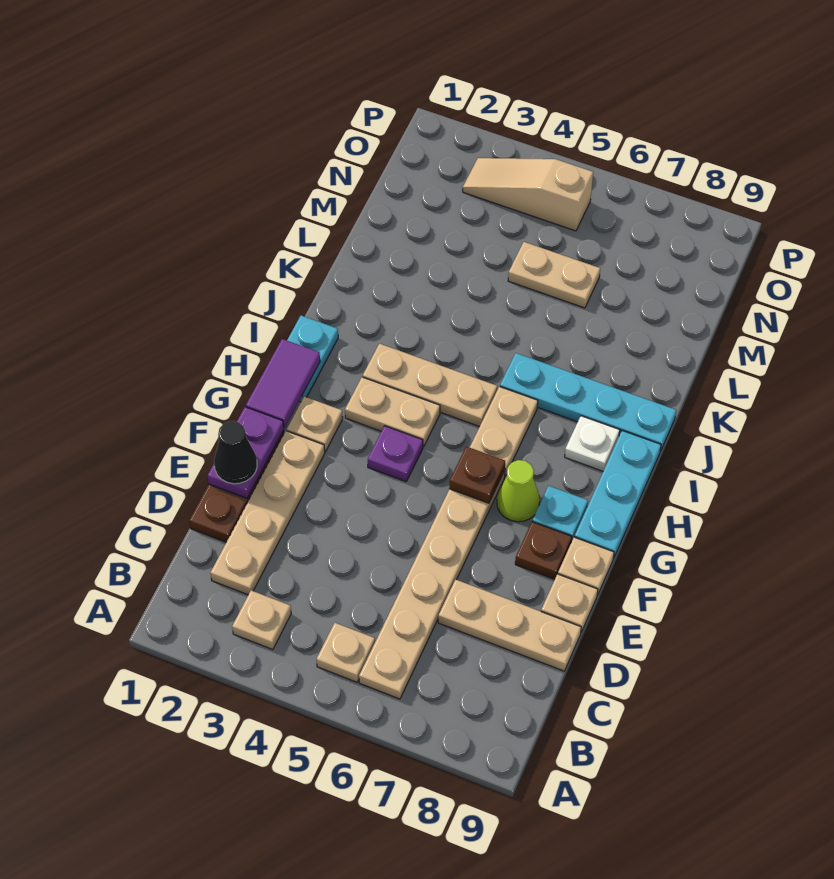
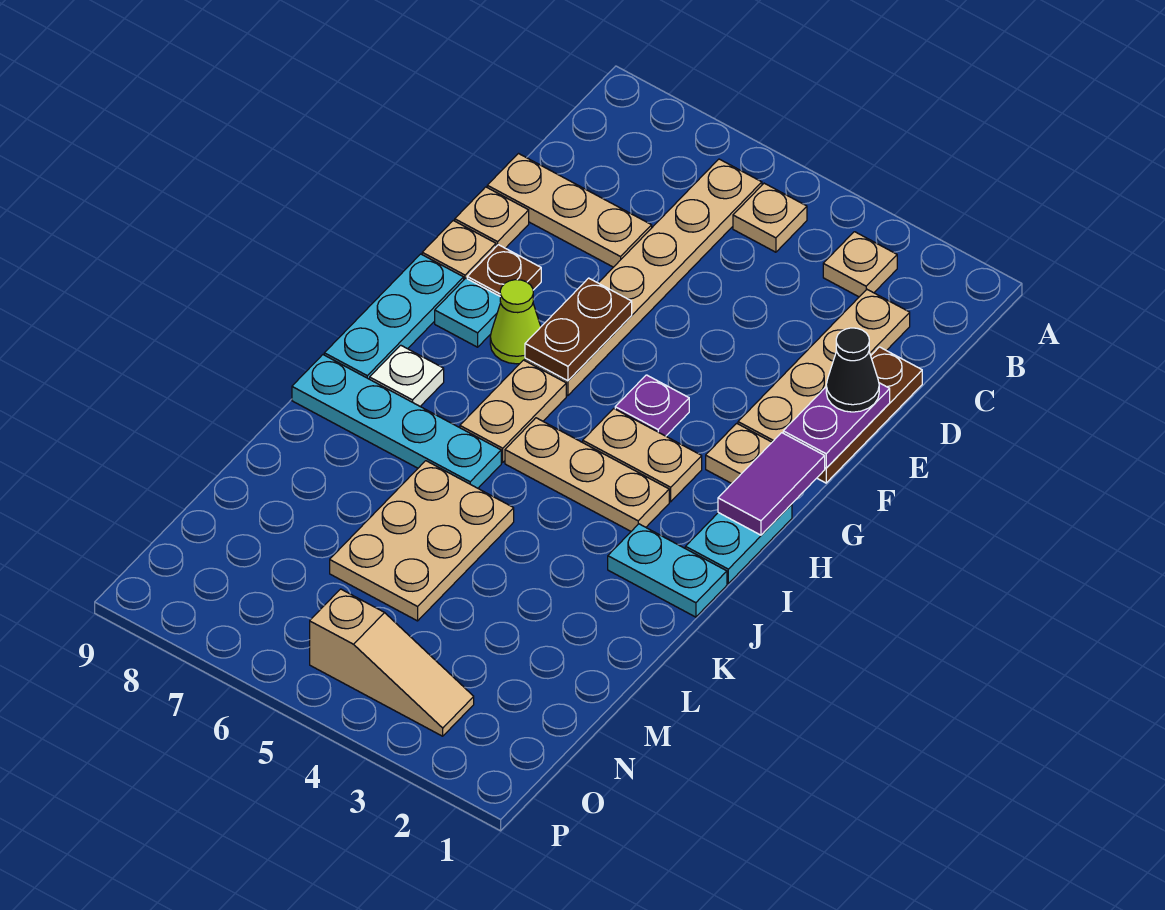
brown 1x1 plate [449,446,505,503] -> brown 1x2 plate [525,278,632,381]
none -> cyan 1x2 plate [608,524,727,617]
tan 1x2 plate [508,242,600,308] -> tan 2x3 plate [330,461,514,621]

